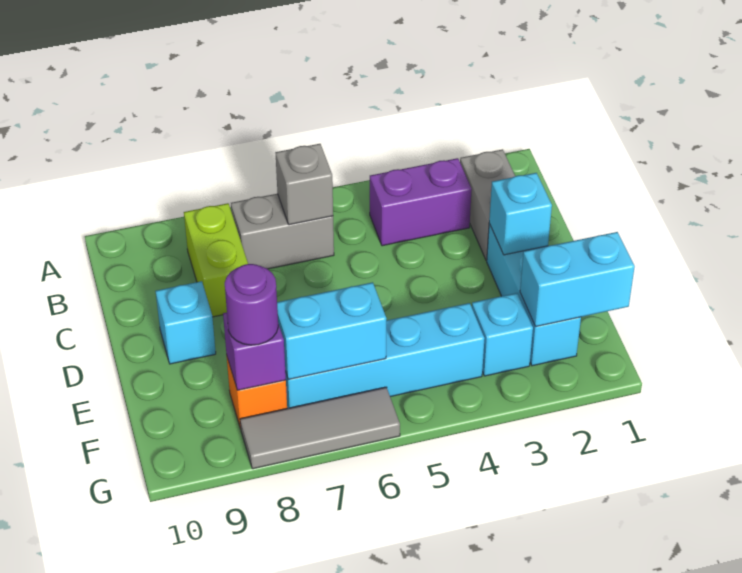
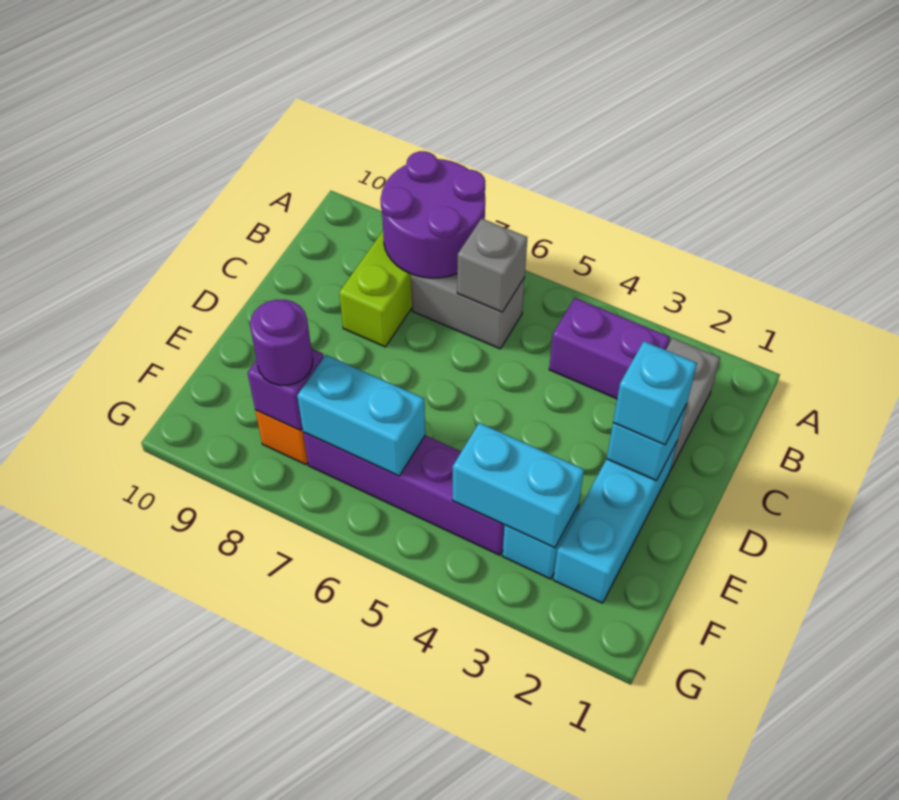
none -> purple 2x2 round brick [380,151,485,278]
cyan 1x1 brick [156,281,216,364] -> cyan 1x1 brick moved to [613,341,697,445]
cyan 1x2 brick [520,232,635,327] -> cyan 1x2 brick moved to [453,423,584,548]
cyan 1x4 brick [285,303,485,408] -> purple 1x4 brick [303,432,505,555]
grey 1x3 tile [240,387,400,469] -> none

